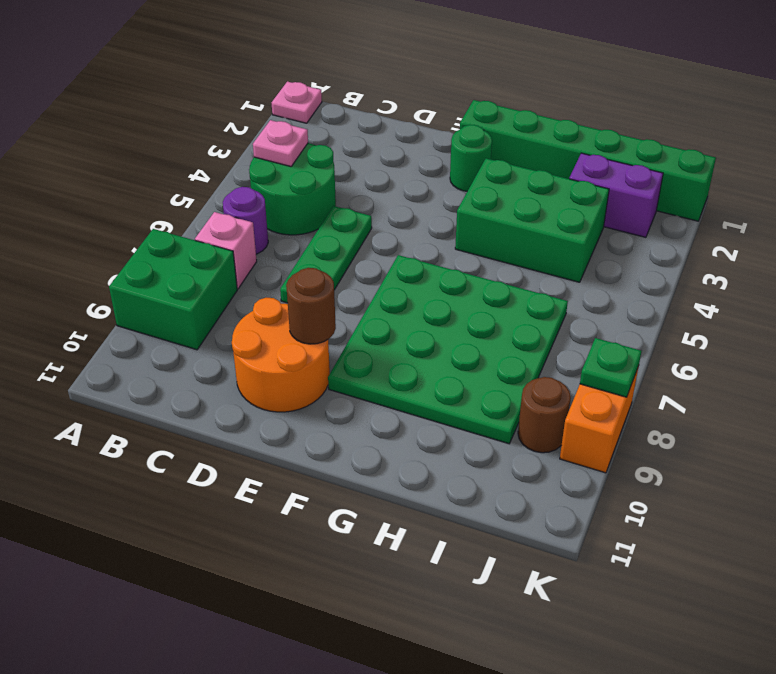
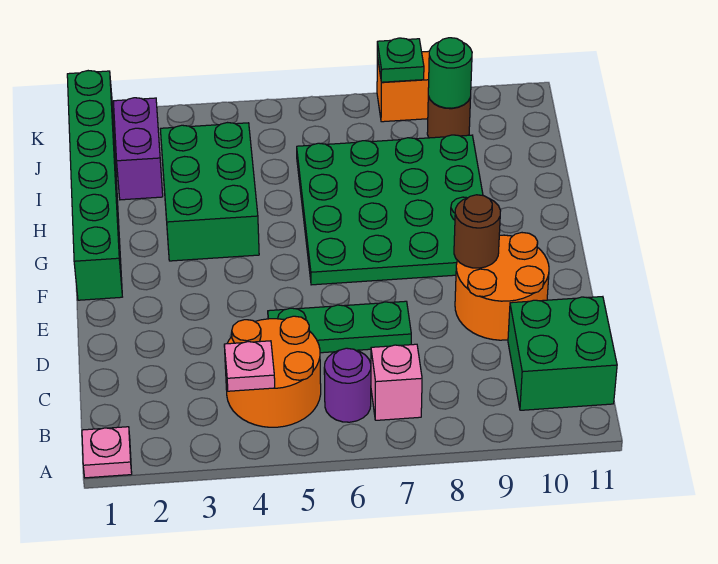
green 2x2 brick [109,229,237,350] -> green 2x2 brick moved to [508,297,617,410]
green 2x2 round brick [249,143,336,235] -> orange 2x2 round brick [225,316,321,427]
green 1x1 round brick [450,125,492,191] -> green 1x1 round brick moved to [428,38,472,108]

